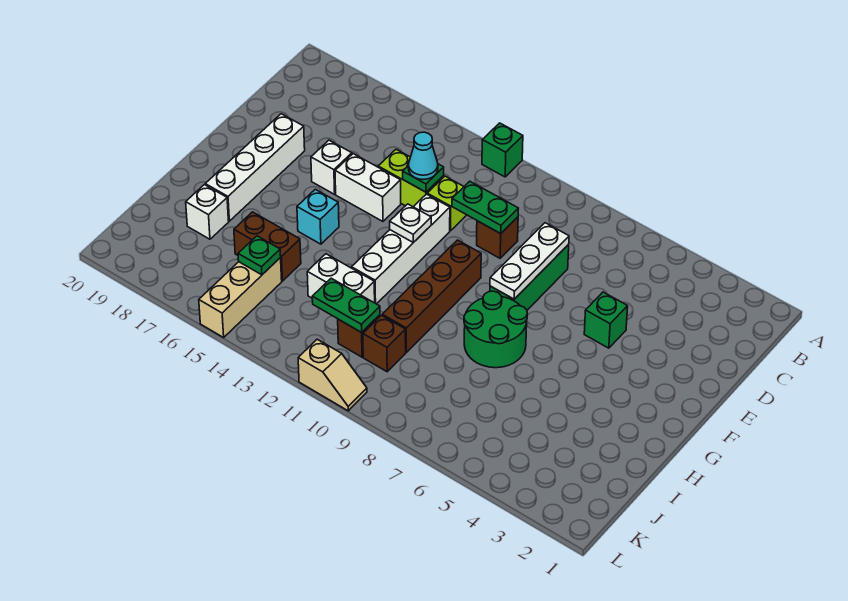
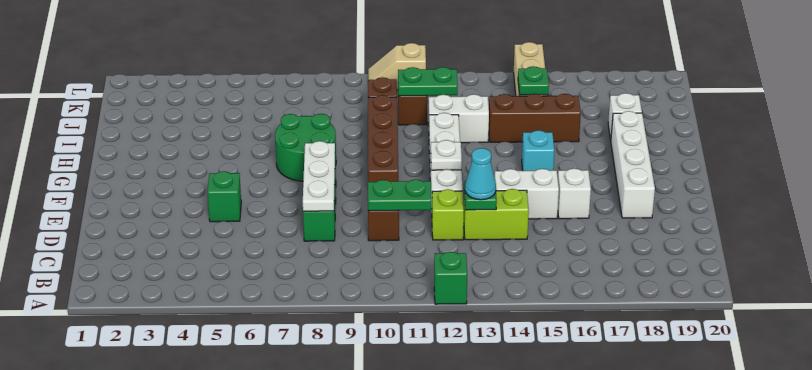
brown 1x2 brick [234,212,301,281] -> brown 1x3 brick [489,94,581,142]

